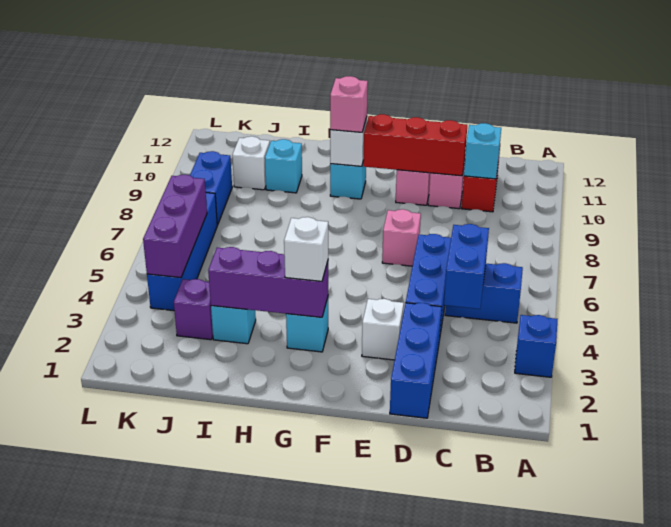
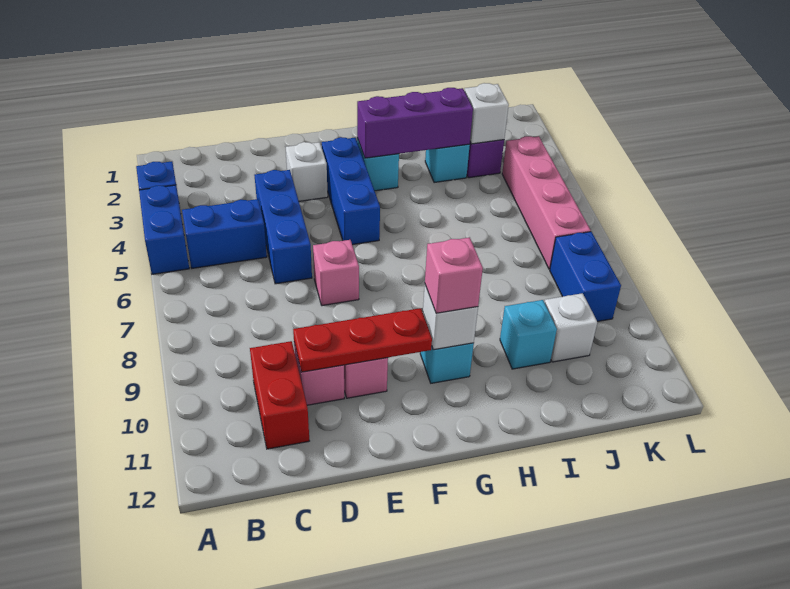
blue 1x2 brick [444,224,489,309] -> blue 1x2 brick moved to [139,185,189,274]
cyan 1x1 brick [464,123,501,179] -> none
blue 1x3 brick [390,303,442,418] -> blue 1x3 brick moved to [322,137,380,245]
red 1x3 brick [363,114,467,176] -> red 1x3 plate [293,308,432,372]
white 1x1 brick [284,217,328,281] -> white 1x1 brick moved to [464,83,509,144]
blue 1x4 brick [147,193,217,311] -> pink 1x4 brick [502,136,591,269]
purple 1x3 brick [143,175,207,278] -> none

